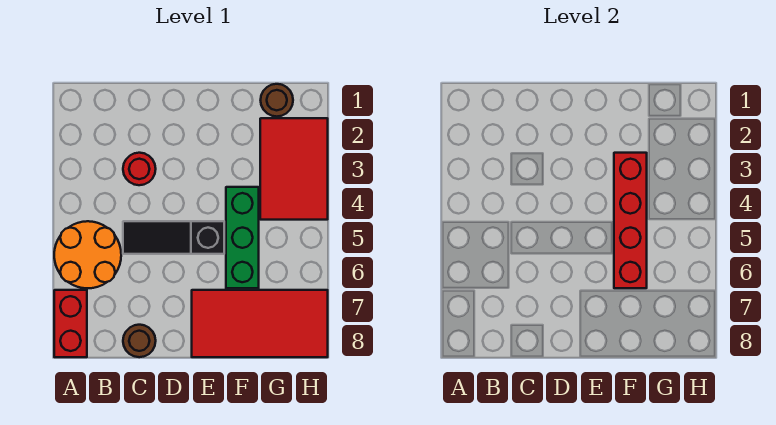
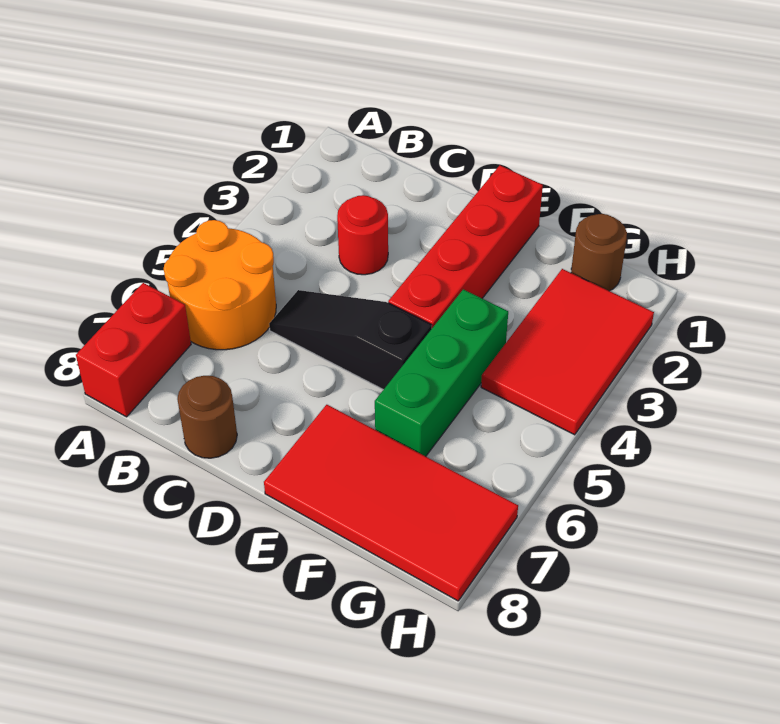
red 1x4 brick [614,153,647,288] -> red 1x4 brick moved to [388,165,543,328]

